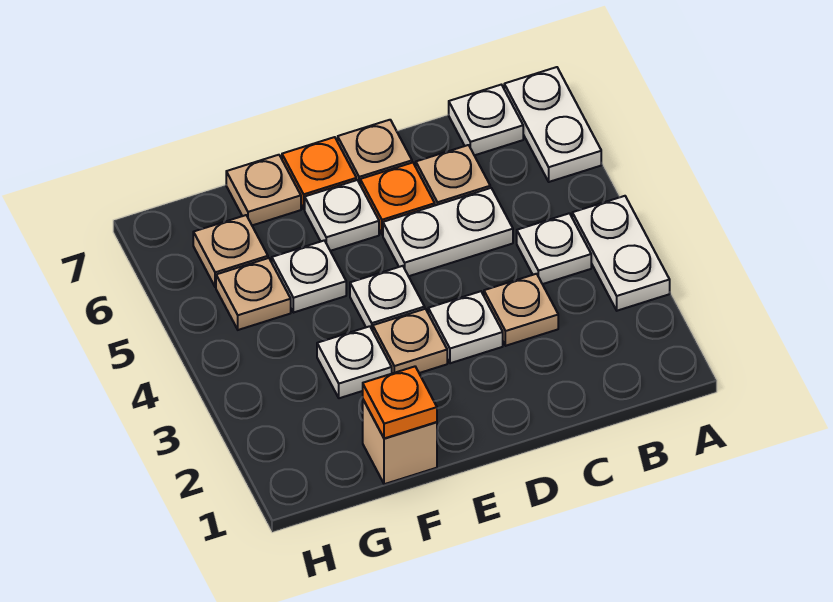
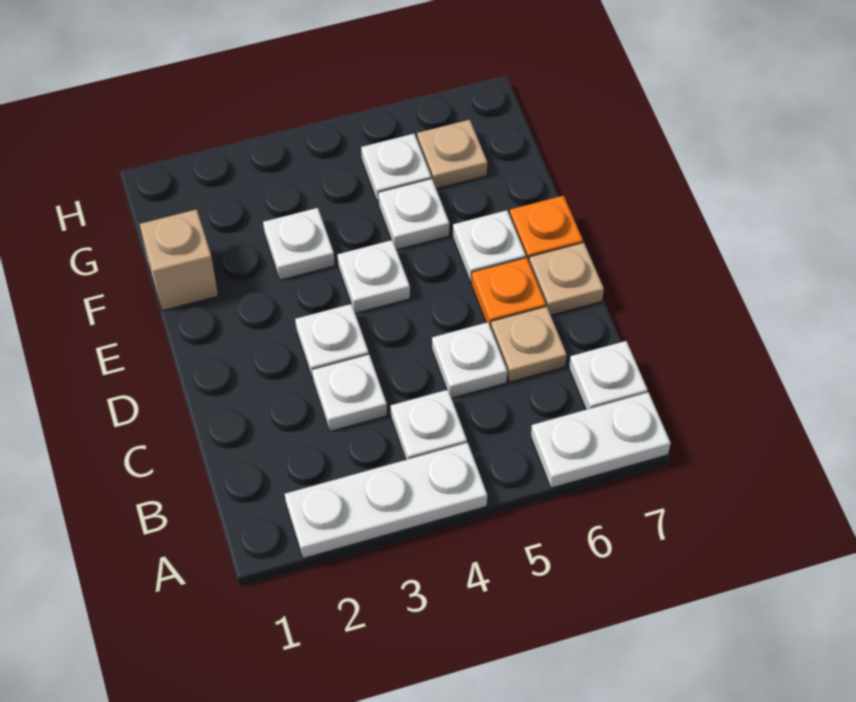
white 1x2 plate [572,196,670,311] -> white 1x3 plate [285,443,487,558]
tan 1x1 plate [484,274,558,346] -> white 1x1 plate [312,354,387,431]
white 1x2 plate [383,188,513,276] -> white 1x1 plate [432,322,507,398]
tan 1x1 plate [373,309,447,373] -> none
orange 1x1 plate [363,367,437,438] -> none
tan 1x1 plate [226,155,301,225] -> none
tan 1x1 plate [216,258,291,330] -> white 1x1 plate [361,134,431,203]

